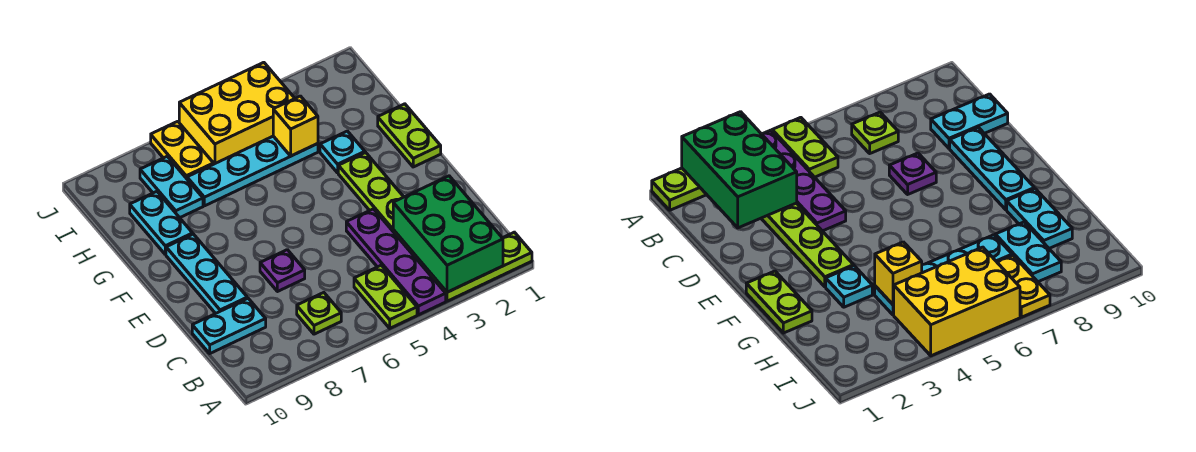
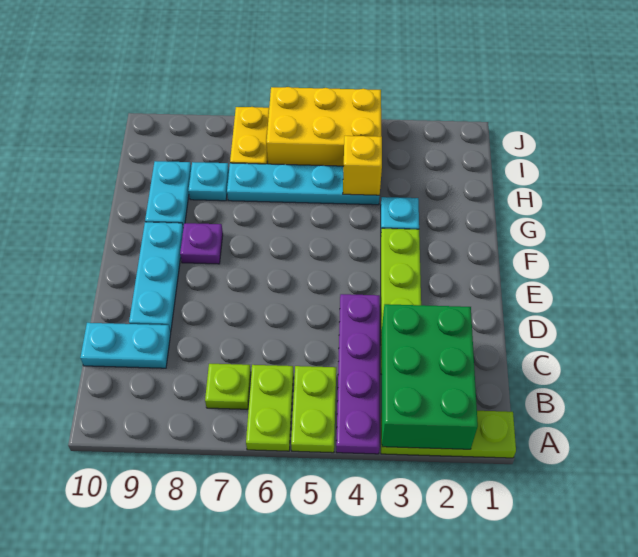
purple 1x1 plate [260,250,305,292] -> purple 1x1 plate moved to [180,223,223,264]
lime 1x2 plate [378,104,441,167] -> lime 1x2 plate moved to [246,365,293,451]
cyan 1x2 plate [140,156,203,218] -> cyan 1x1 plate [188,162,229,201]

